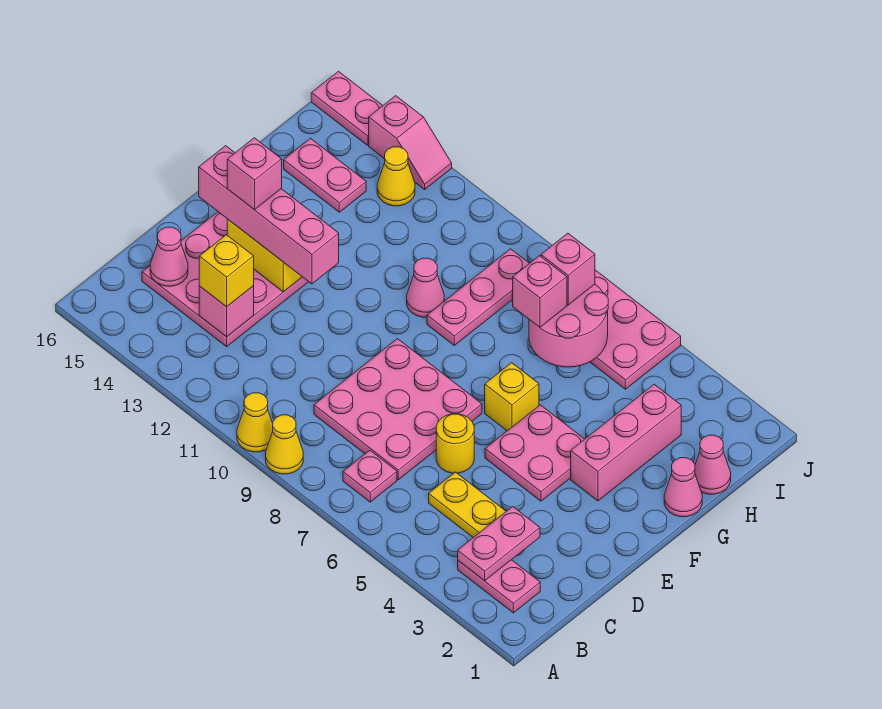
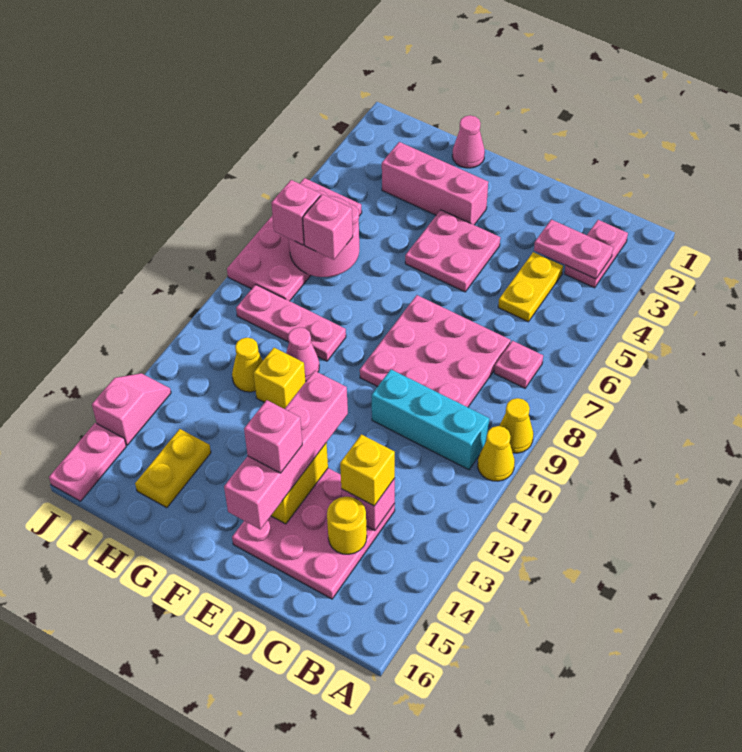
none -> cyan 1x3 brick [372,370,489,470]
pink 1x1 cone [150,227,188,286] -> none
yellow 1x1 round brick [436,414,474,473] -> yellow 1x1 round brick moved to [327,497,367,554]
yellow 1x1 brick [485,363,539,431] -> yellow 1x1 brick moved to [254,348,305,409]
pink 1x1 cone [695,435,731,494] -> none
pink 1x2 plate [284,138,366,212] -> yellow 1x2 plate [135,429,211,508]
yellow 1x1 cone [377,147,415,206] -> yellow 1x1 cone moved to [232,338,263,392]

